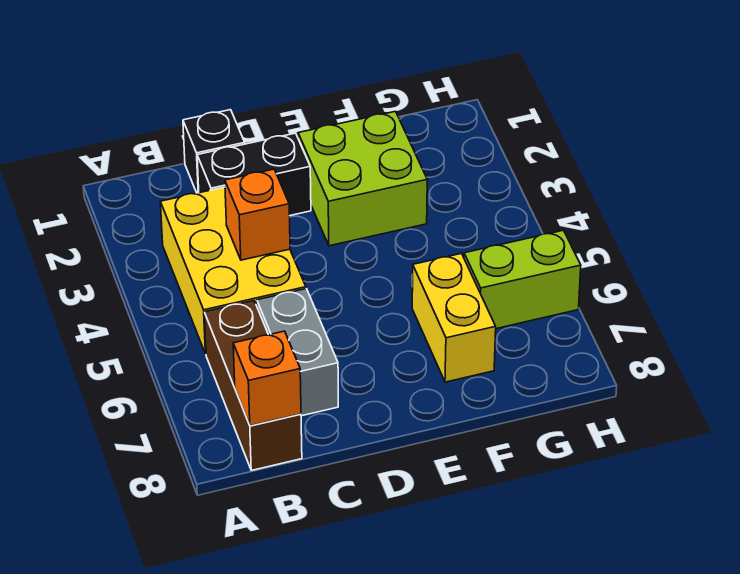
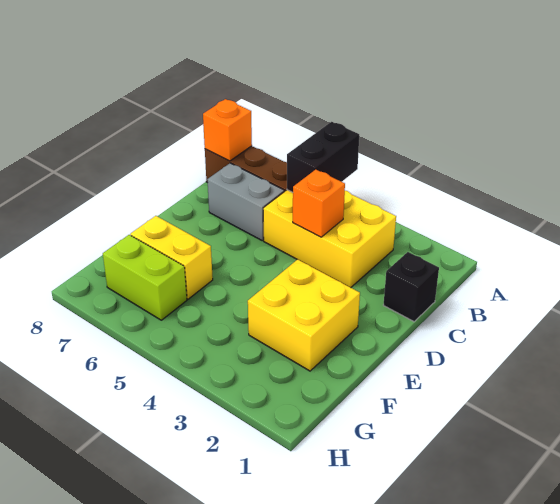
black 1x2 brick [197,133,311,216] -> black 1x2 brick moved to [287,122,359,192]
lime 2x2 brick [298,111,427,246] -> yellow 2x2 brick [248,259,360,371]
lime 1x2 brick [464,230,581,329] -> lime 1x2 brick turned to [103,235,187,320]

